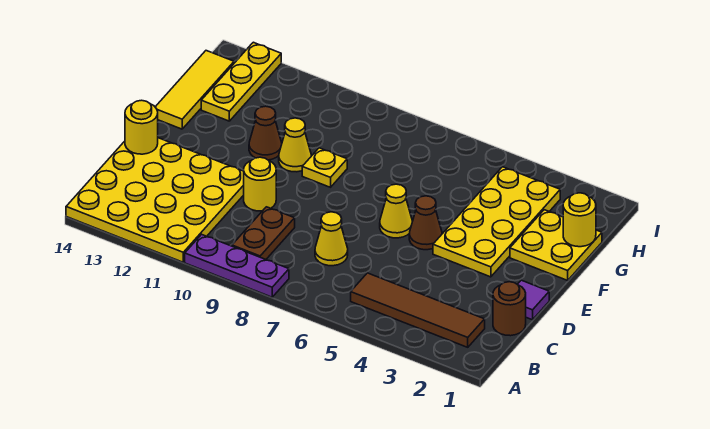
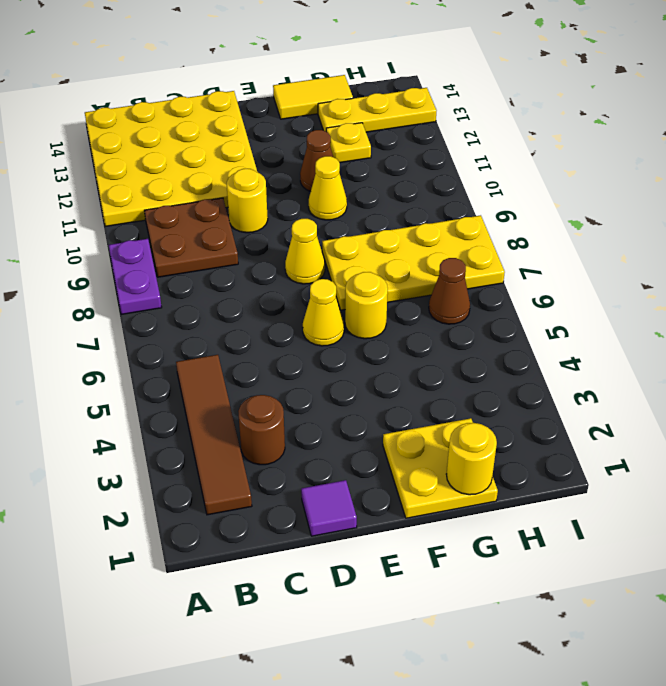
purple 1x3 plate [185,234,289,297] -> purple 1x2 plate [109,239,162,315]
brown 1x2 plate [232,207,295,259] -> brown 2x2 plate [144,198,238,277]
brown 1x1 round brick [493,282,526,336] -> brown 1x1 round brick moved to [238,395,285,465]
yellow 1x1 cone [315,212,348,266] -> yellow 1x1 cone moved to [285,219,325,284]
yellow 1x1 round brick [125,100,158,154] -> yellow 1x1 round brick moved to [345,272,388,339]
yellow 2x4 plate [433,167,560,277] -> yellow 2x4 plate moved to [322,215,505,310]
brown 1x1 cone [409,196,442,250] -> brown 1x1 cone moved to [429,258,470,324]
yellow 1x1 plate [302,148,347,187] -> yellow 1x1 plate moved to [326,123,371,163]
yellow 1x3 tile [155,51,234,129] -> yellow 1x2 tile [273,75,353,119]

